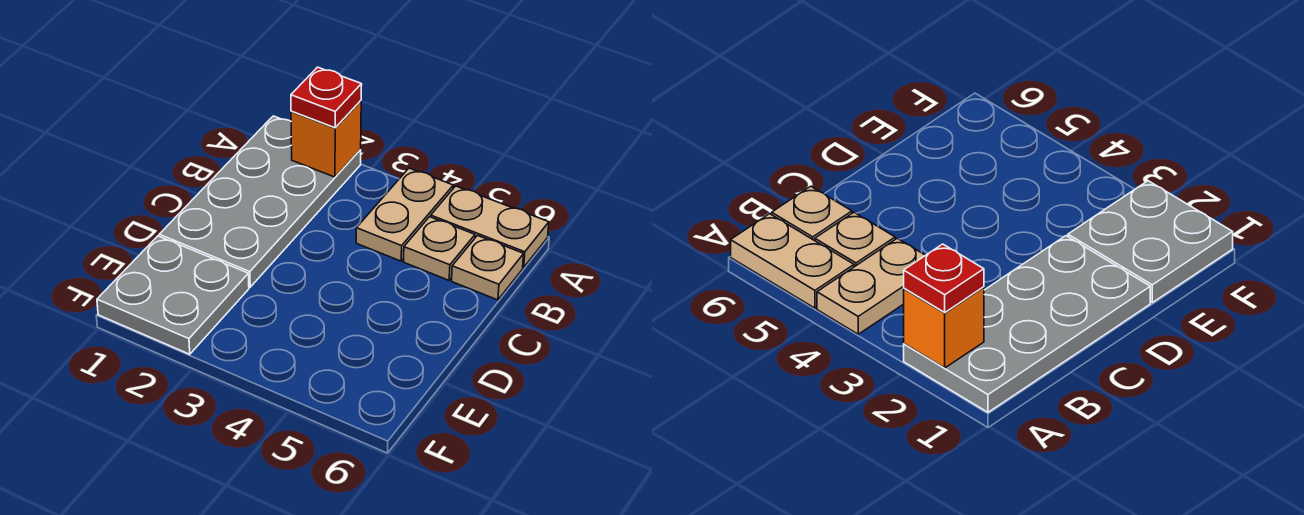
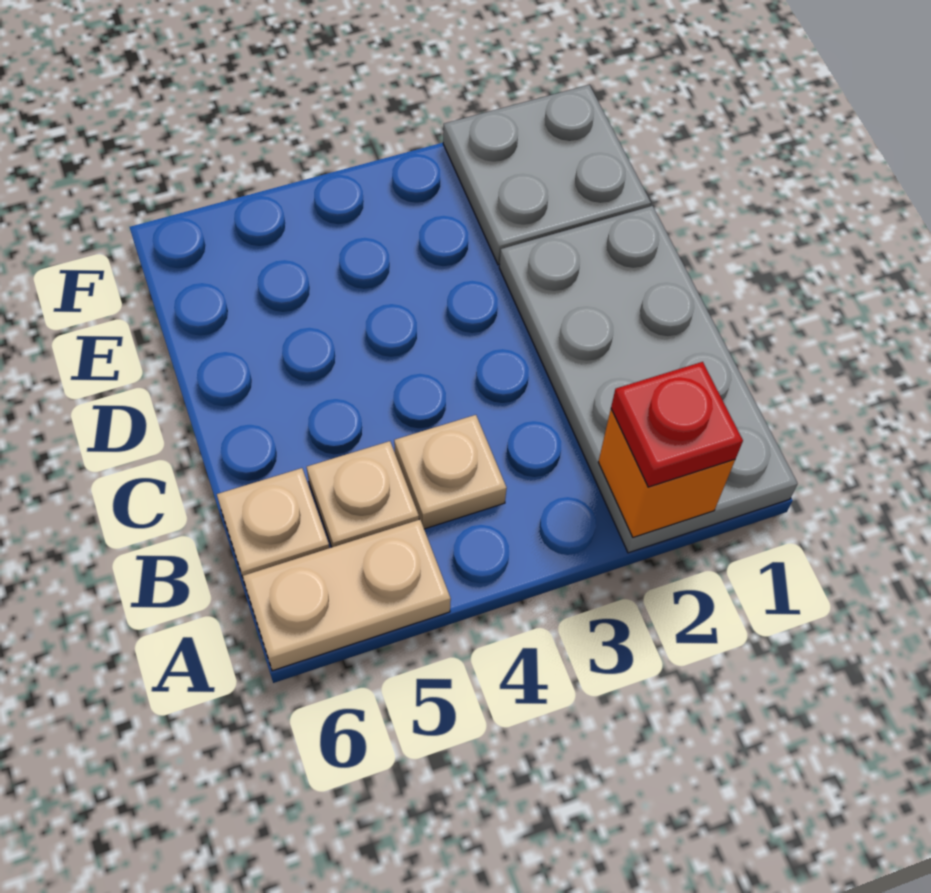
tan 1x2 plate [356,168,453,261] -> tan 1x1 plate [394,415,507,529]

